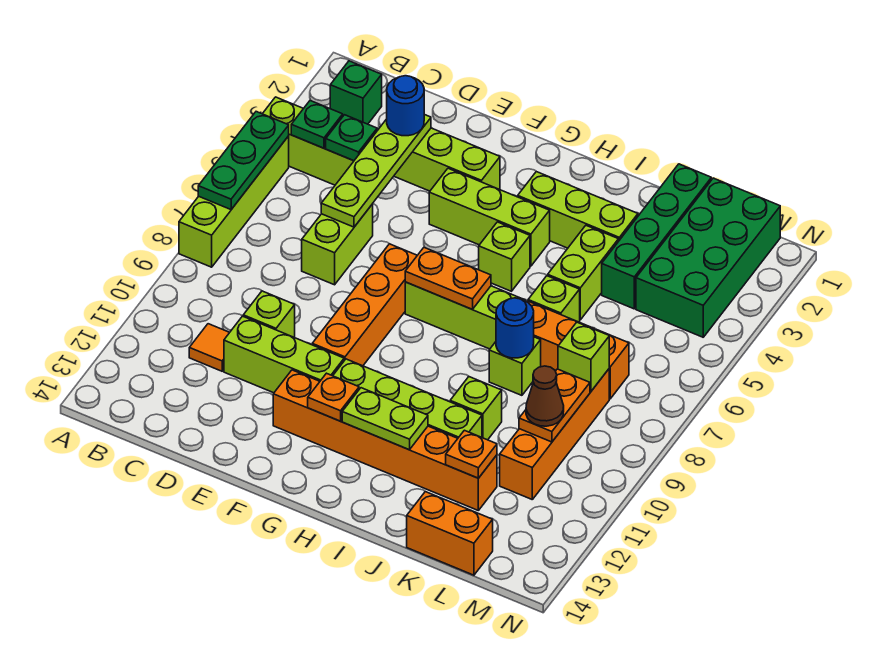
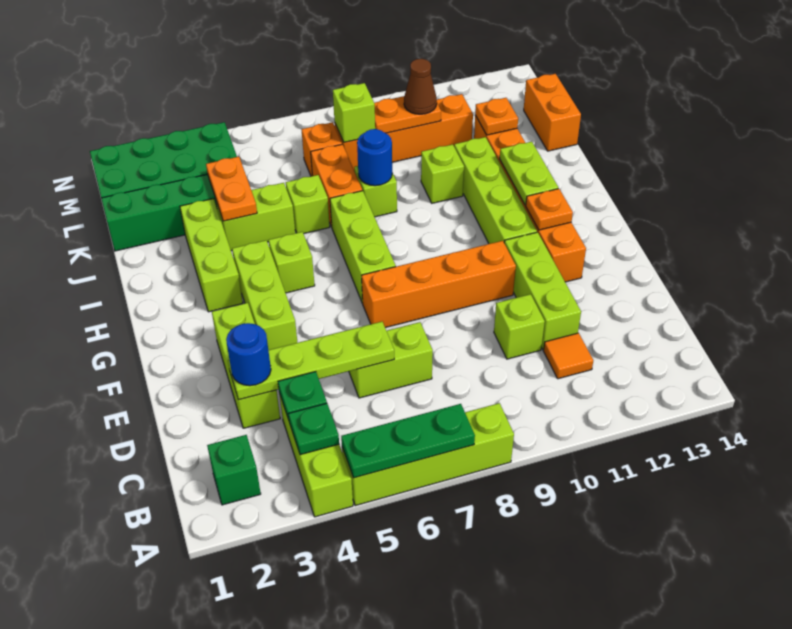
orange 1x2 plate [405,247,491,309] -> orange 1x2 plate moved to [206,157,257,221]

